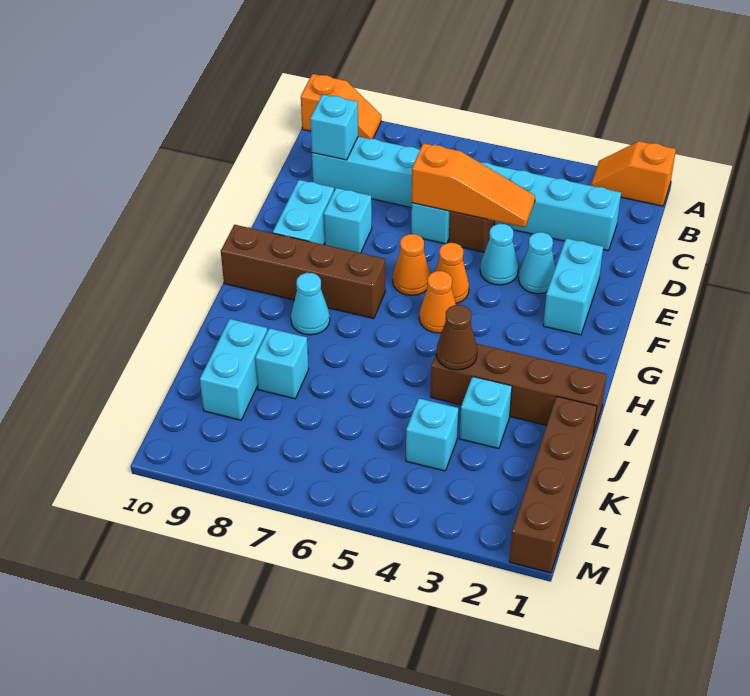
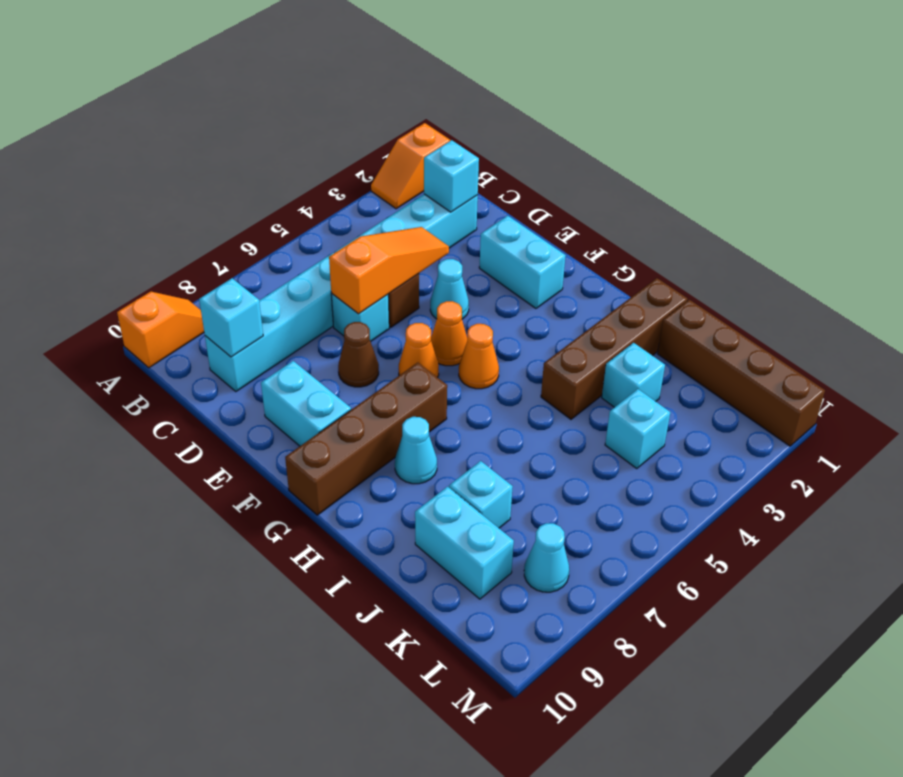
cyan 1x1 cone [519,232,556,294] -> cyan 1x1 cone moved to [524,523,569,592]
cyan 1x1 brick [324,188,372,253] -> cyan 1x1 brick moved to [424,140,479,212]
brown 1x1 cone [436,305,477,370] -> brown 1x1 cone moved to [338,322,379,387]

